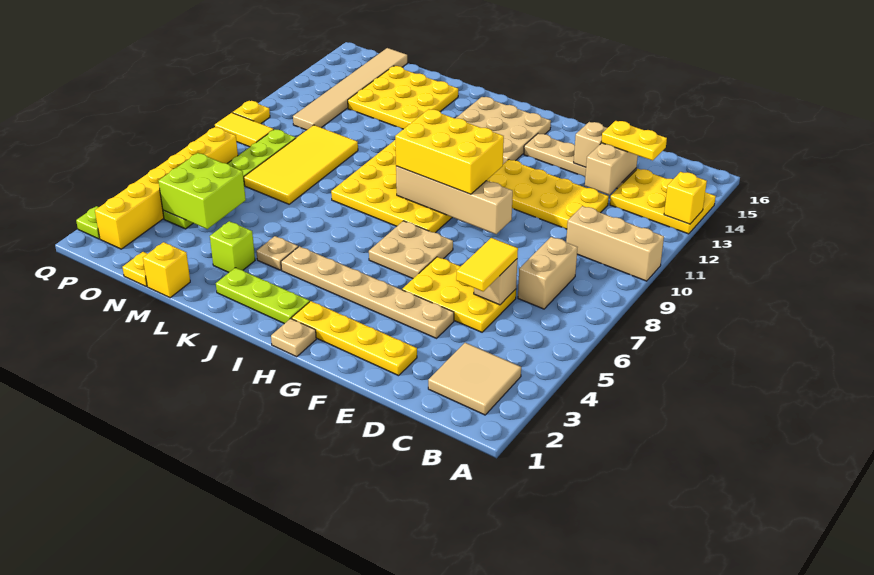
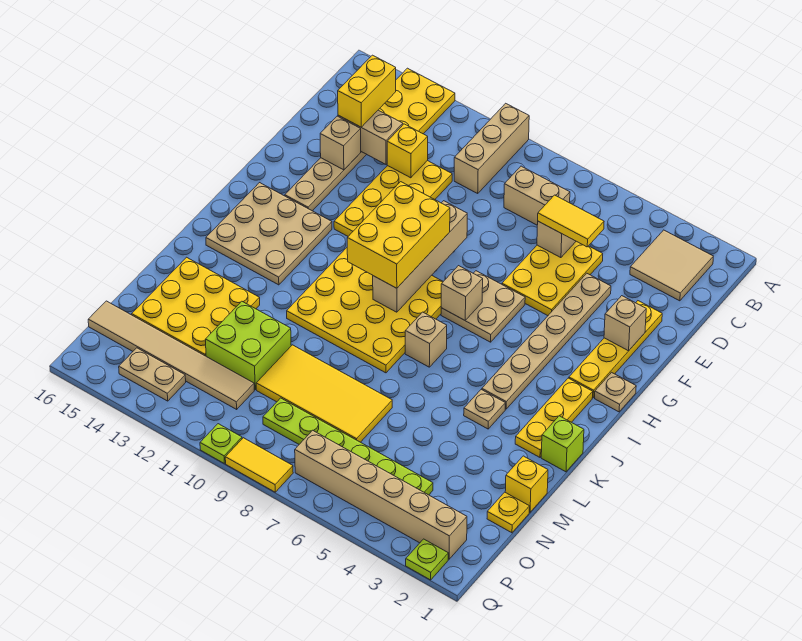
yellow 1x1 brick [664,172,707,224] -> yellow 1x1 brick moved to [387,124,428,178]
yellow 1x2 plate [601,121,667,161] -> yellow 1x2 brick [338,55,396,127]
none -> tan 1x1 brick [604,296,646,351]
none -> tan 1x1 brick [441,266,483,320]
lime 1x3 plate [216,268,310,324] -> yellow 1x3 plate [515,378,593,457]
none -> tan 1x1 brick [405,312,447,367]
lime 1x1 brick [210,221,255,272] -> lime 1x1 brick moved to [541,416,584,472]
lime 2x2 brick [159,153,246,229] -> lime 2x2 brick moved to [205,301,291,390]
yellow 1x6 brick [95,127,238,249] -> tan 1x6 brick [295,430,467,559]
yellow 1x2 tile [215,113,274,147] -> yellow 1x2 tile turned to [225,438,293,492]
none -> tan 1x2 plate [119,348,186,401]
yellow 1x1 plate [233,101,270,124] -> lime 1x1 plate [200,424,242,463]

